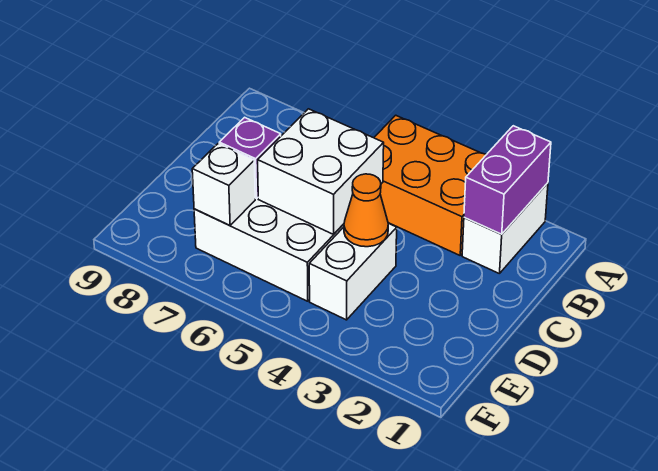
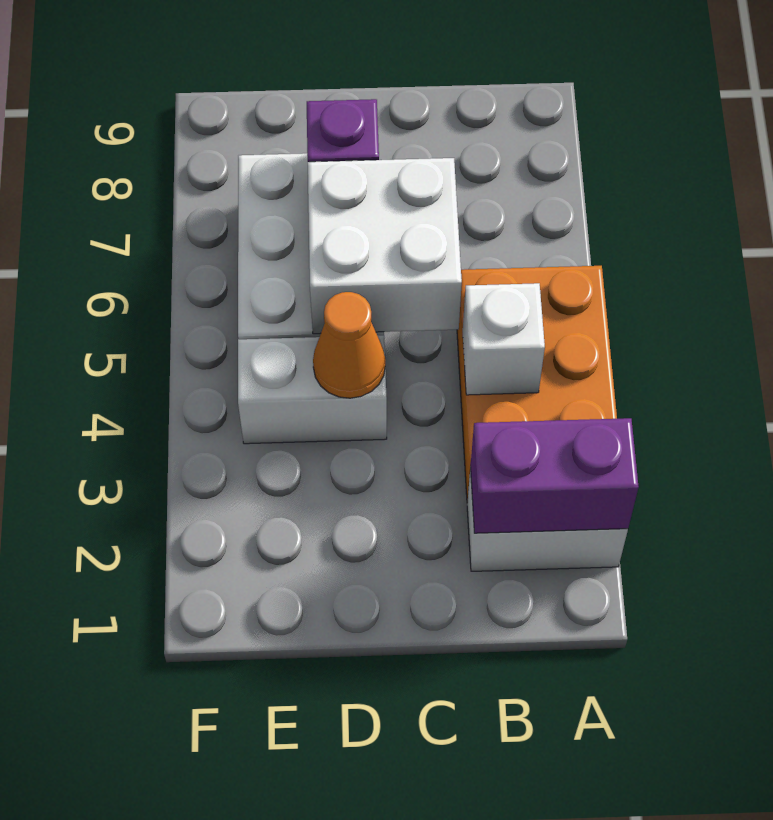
white 1x1 brick [192,144,255,225] -> white 1x1 brick moved to [463,283,545,395]

